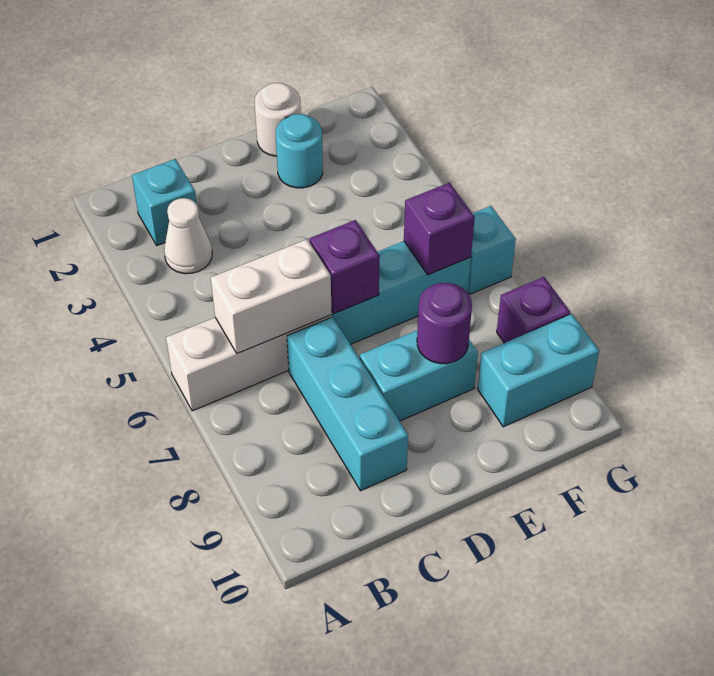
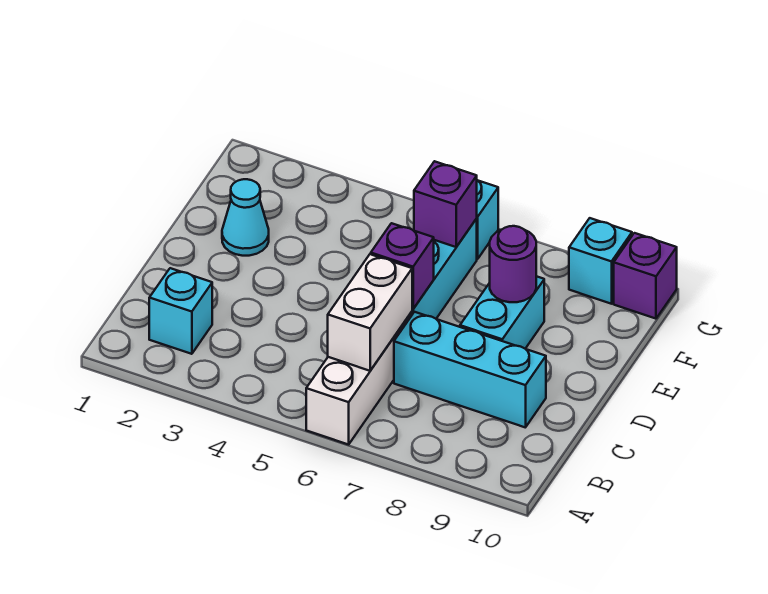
white 1x1 cone [164,198,212,274] -> none
white 1x1 round brick [255,83,301,156] -> none
cyan 1x1 round brick [276,114,323,188] -> cyan 1x1 cone [222,179,269,256]
cyan 1x2 brick [478,314,599,427] -> cyan 1x1 brick [569,218,632,304]
purple 1x1 brick [497,277,571,343] -> purple 1x1 brick moved to [614,233,677,319]

